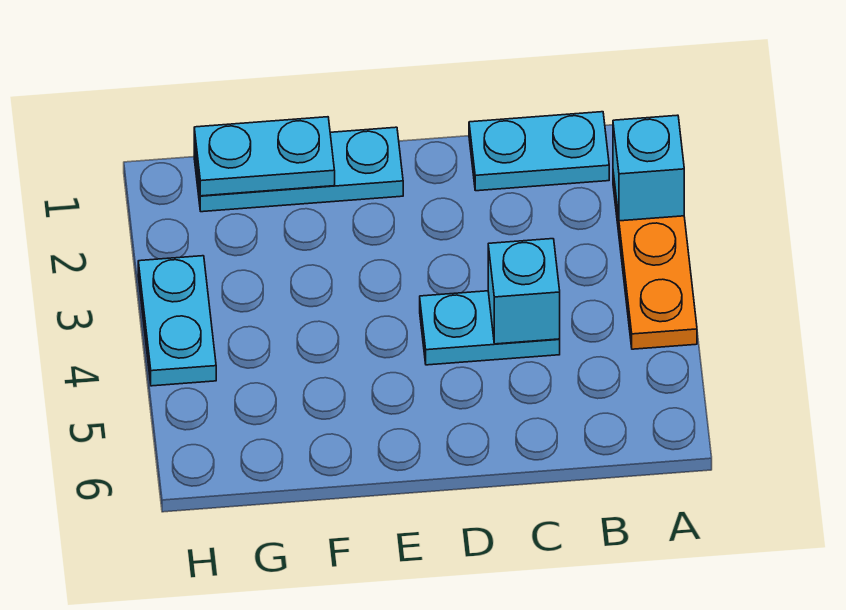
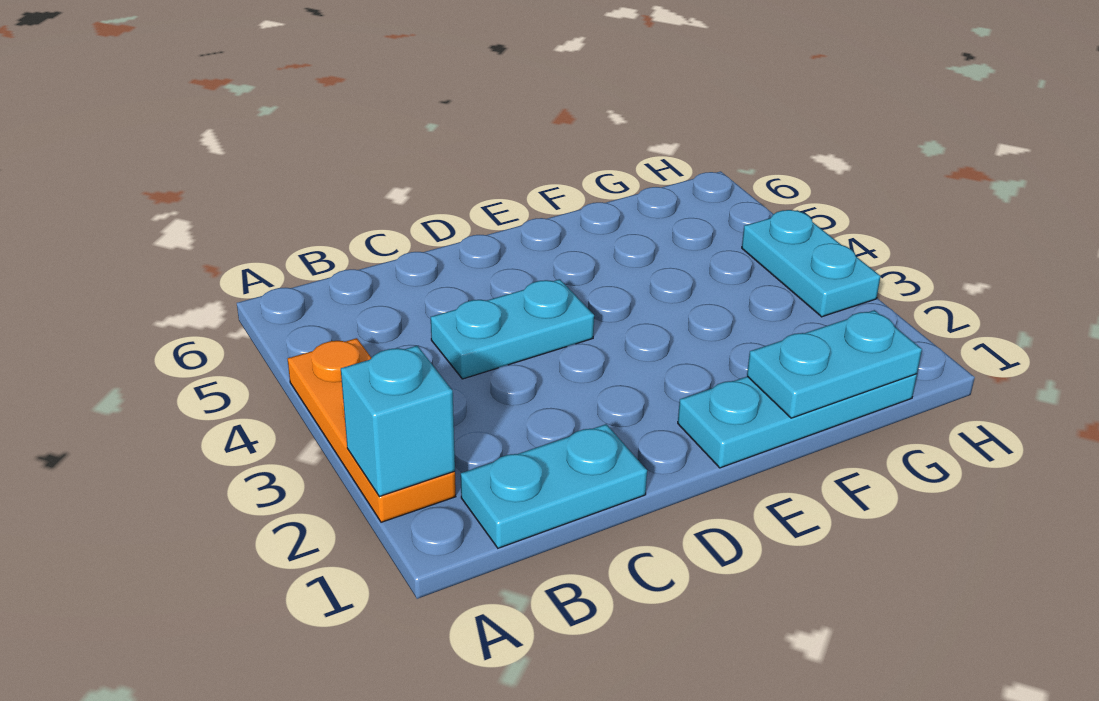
cyan 1x1 brick [488,239,560,344] -> none

